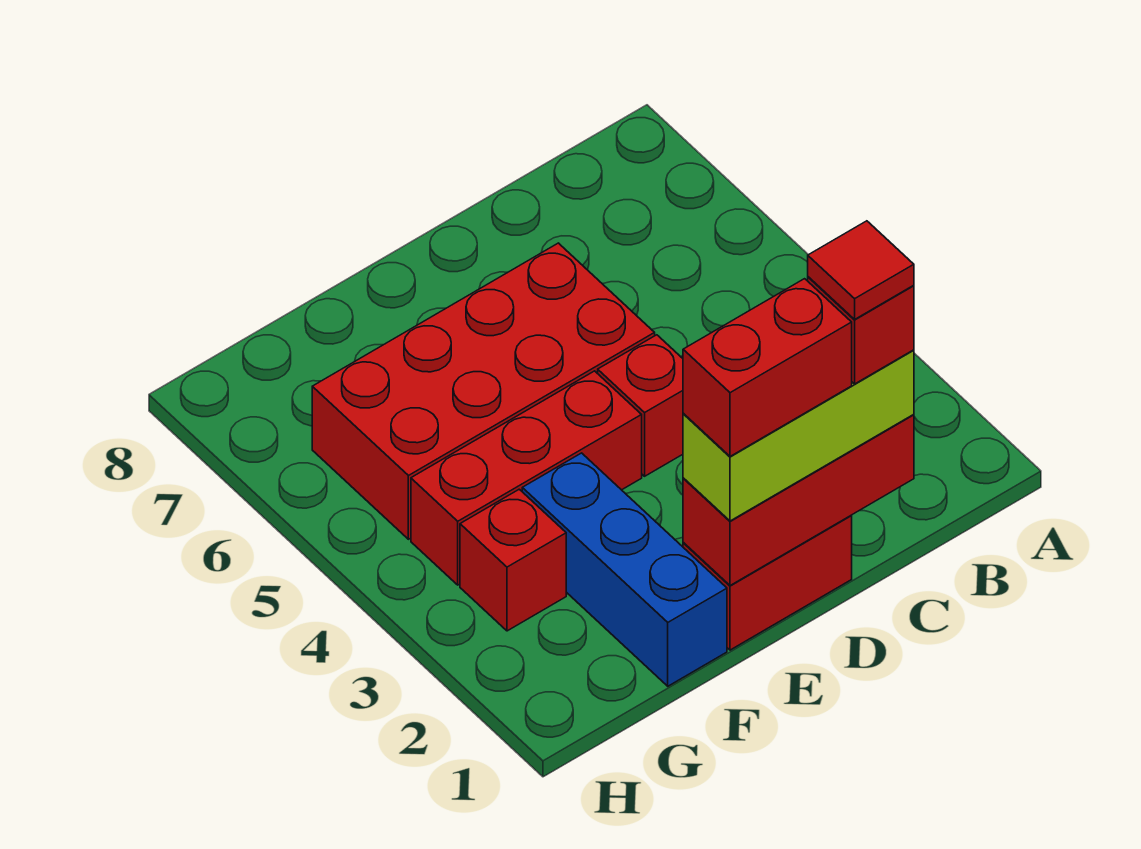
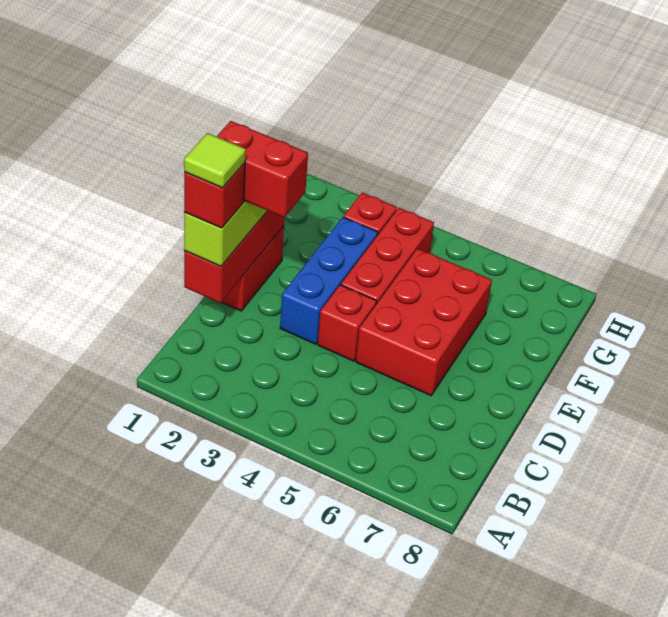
red 1x1 tile [808,221,914,319] -> lime 1x1 tile [184,133,246,188]
red 1x2 brick [683,279,852,456] -> red 1x2 brick turned to [216,121,308,218]
red 2x4 brick [312,243,655,539] -> red 2x3 brick [356,249,492,396]
blue 1x3 brick [522,453,727,686] -> blue 1x3 brick turned to [280,217,378,344]

